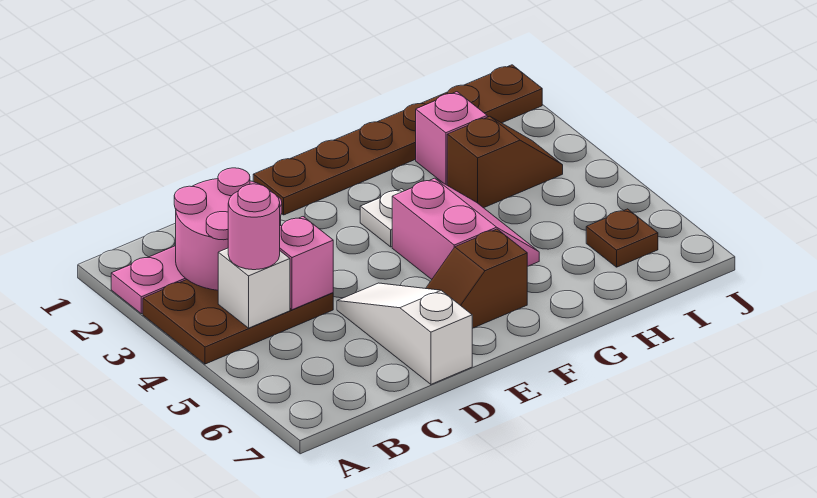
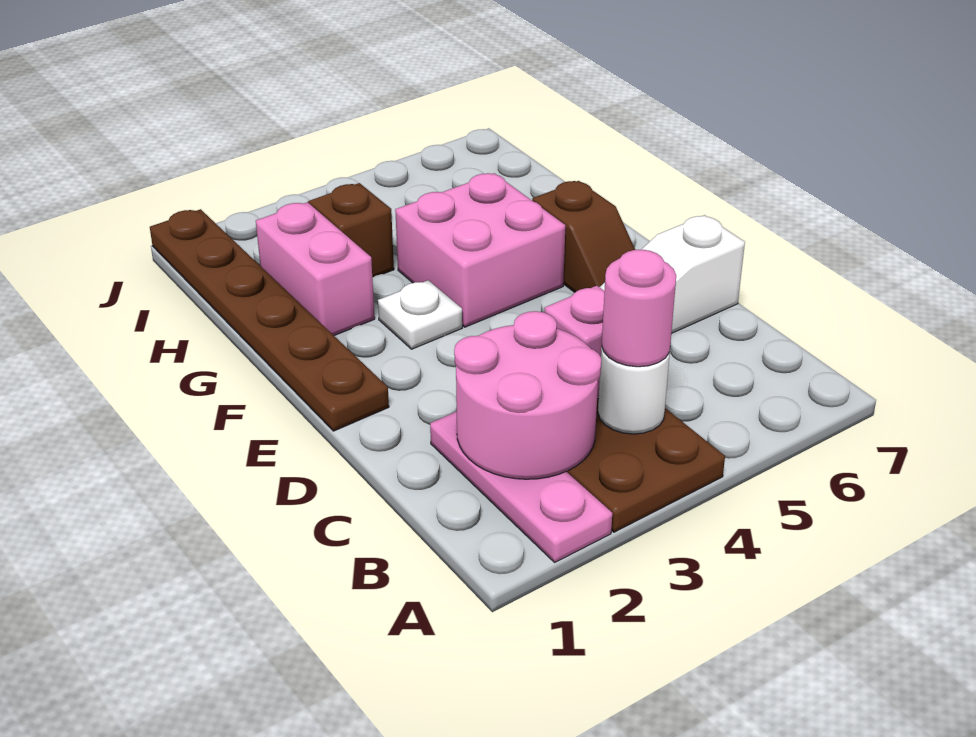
white 1x1 brick [218,248,290,328] -> white 1x1 round brick [598,347,670,434]
pink 2x2 slope [392,178,539,279] -> pink 2x2 brick [395,173,565,327]
pink 1x1 brick [416,92,487,185] -> pink 1x2 brick [256,202,375,335]
brown 1x1 plate [586,209,658,267] -> none

